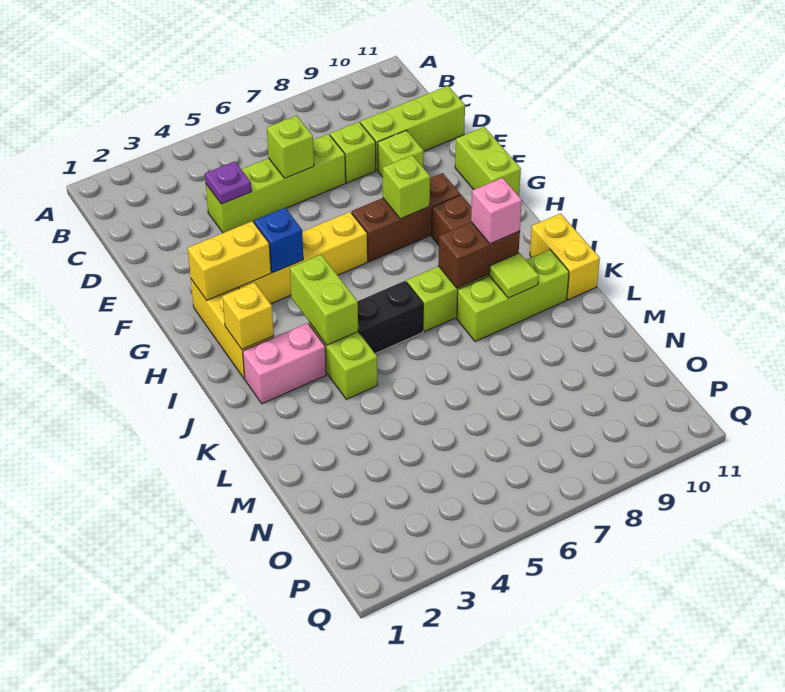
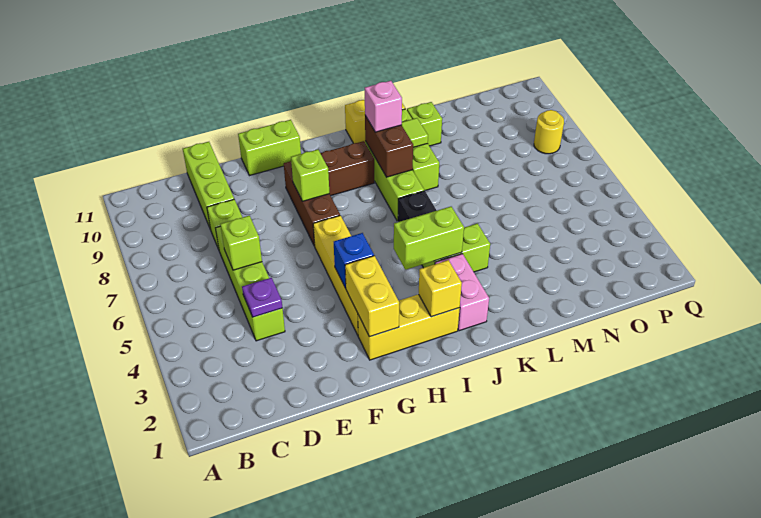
lime 1x1 brick [378,130,424,177] -> lime 1x1 brick moved to [407,102,442,146]
none -> yellow 1x1 round brick [534,110,564,154]

